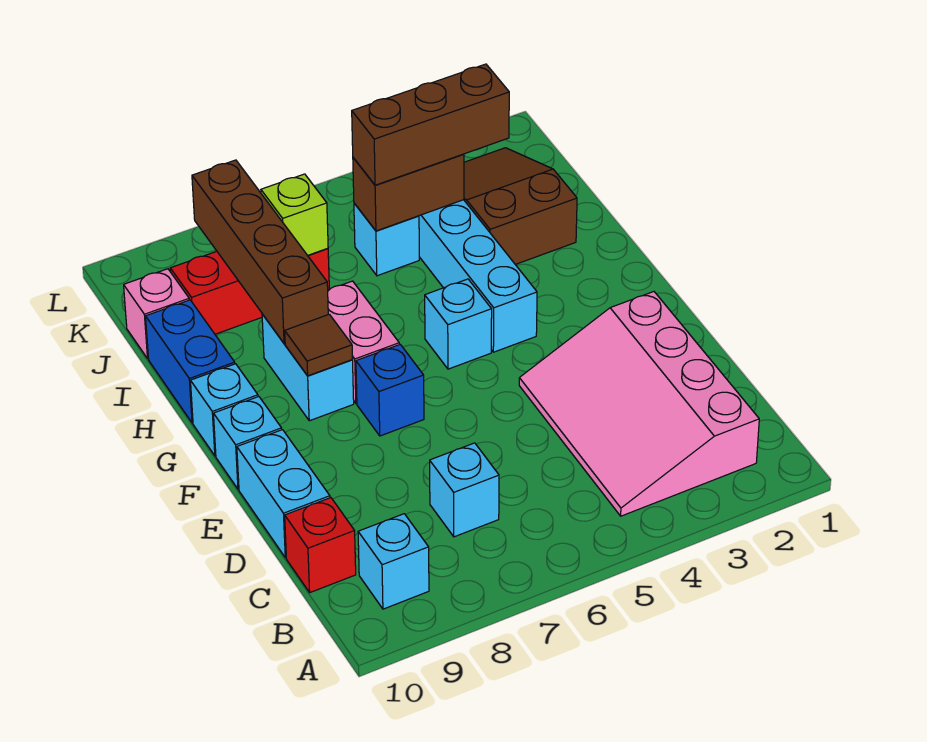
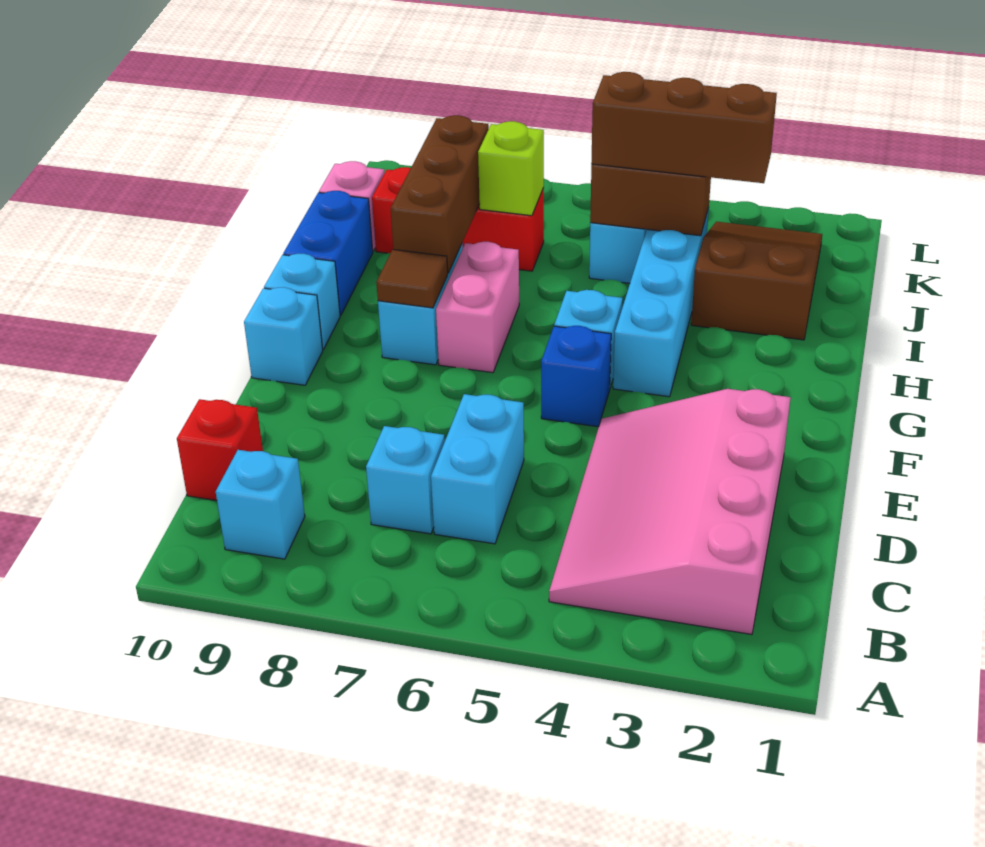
cyan 1x2 brick [237,430,330,558] -> cyan 1x2 brick moved to [431,394,524,544]
blue 1x1 brick [356,344,424,436] -> blue 1x1 brick moved to [541,326,611,427]
brown 1x4 brick [192,160,328,344] -> brown 1x3 brick [391,115,489,273]

